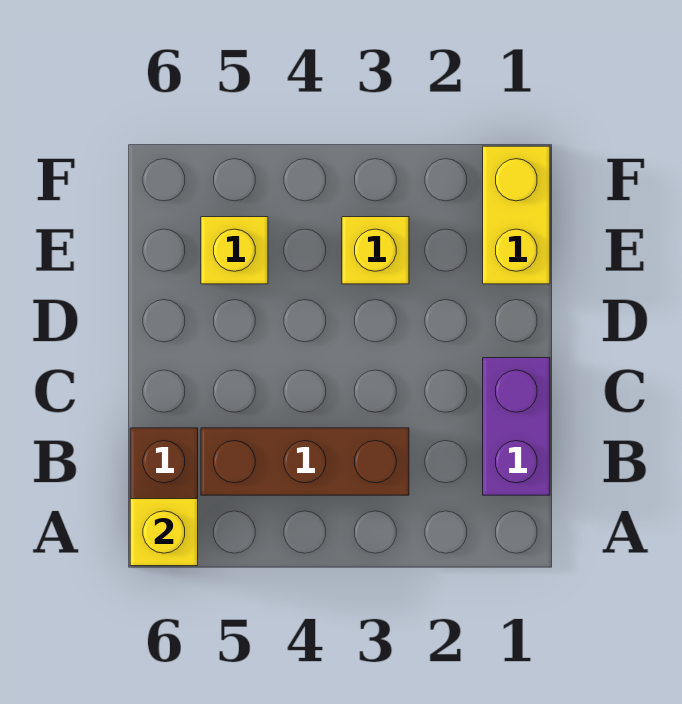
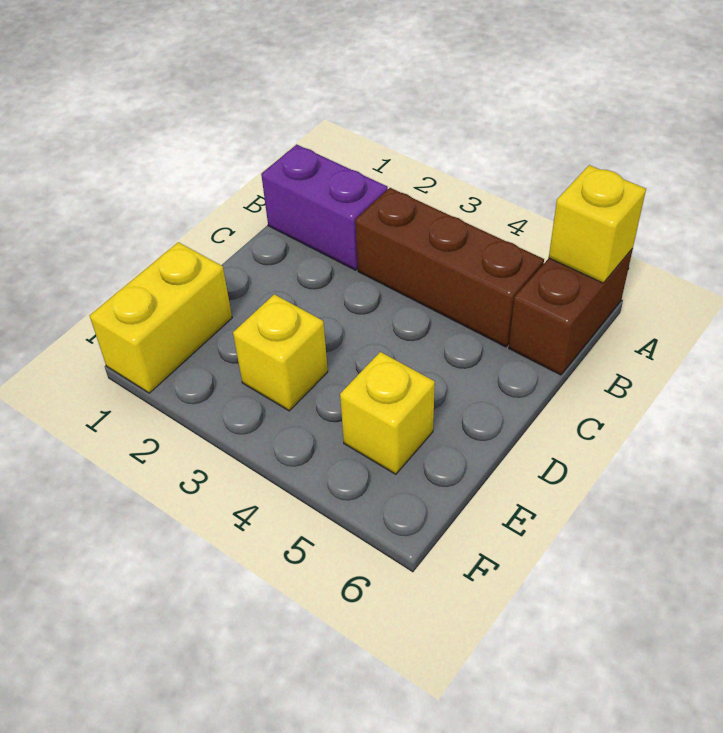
purple 1x2 brick [483,358,550,495] -> purple 1x2 brick turned to [261,145,388,270]

